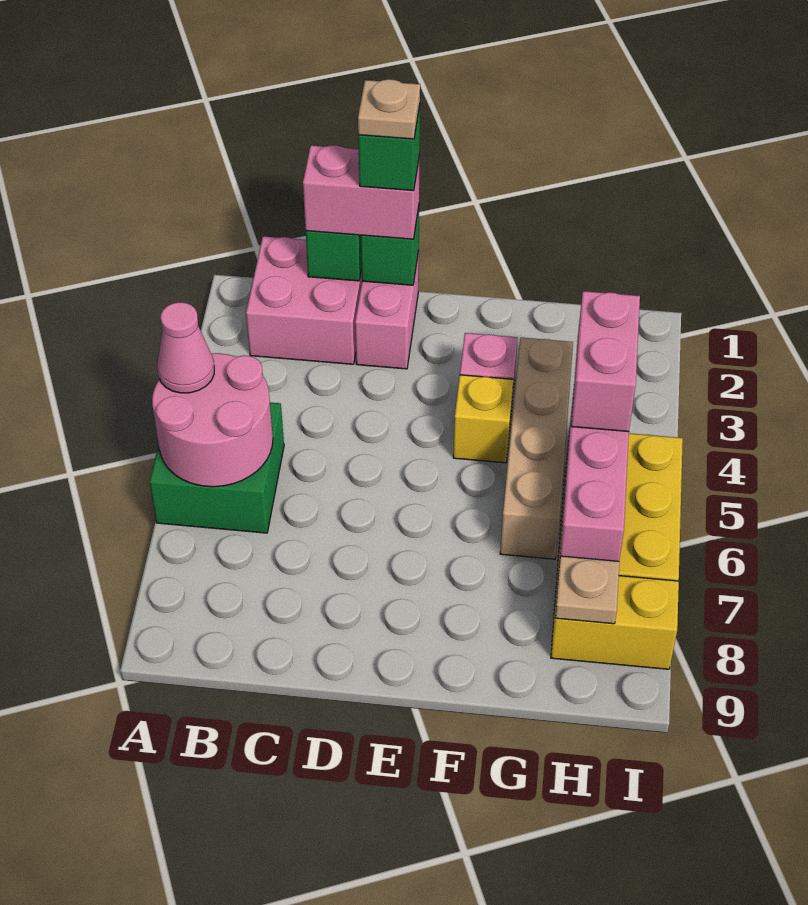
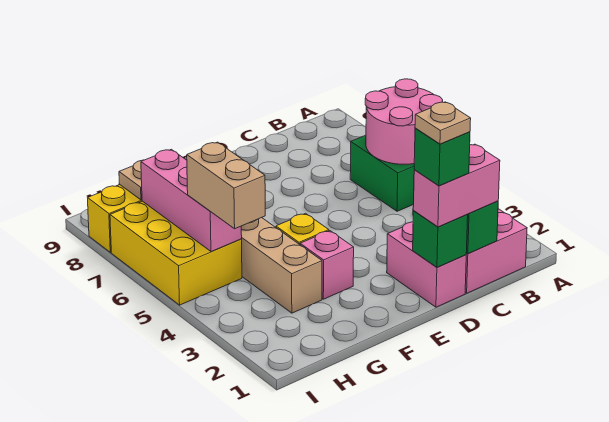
pink 1x1 cone [157,302,214,393] -> none
pink 1x2 brick [571,291,640,432] -> tan 1x2 brick [187,142,265,229]

